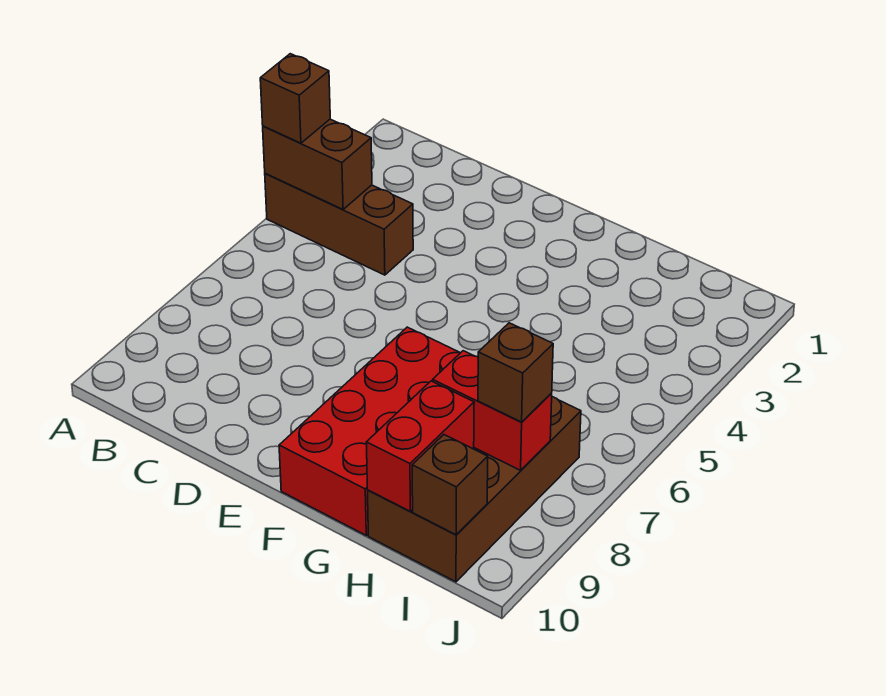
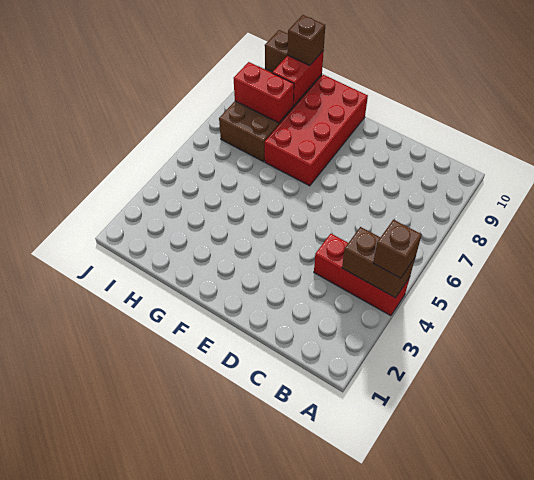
brown 1x3 brick [265,173,413,275] -> red 1x3 brick [314,234,410,316]
brown 1x1 brick [478,323,553,422] -> brown 1x1 brick moved to [288,15,325,65]

